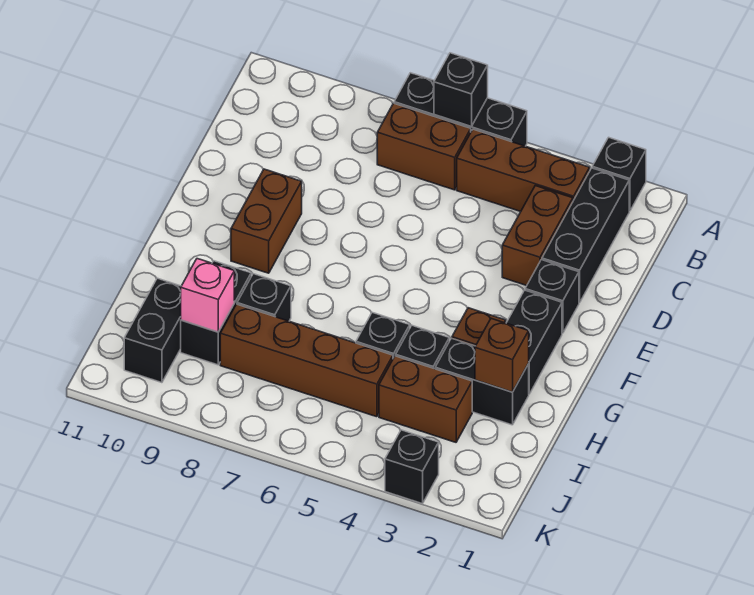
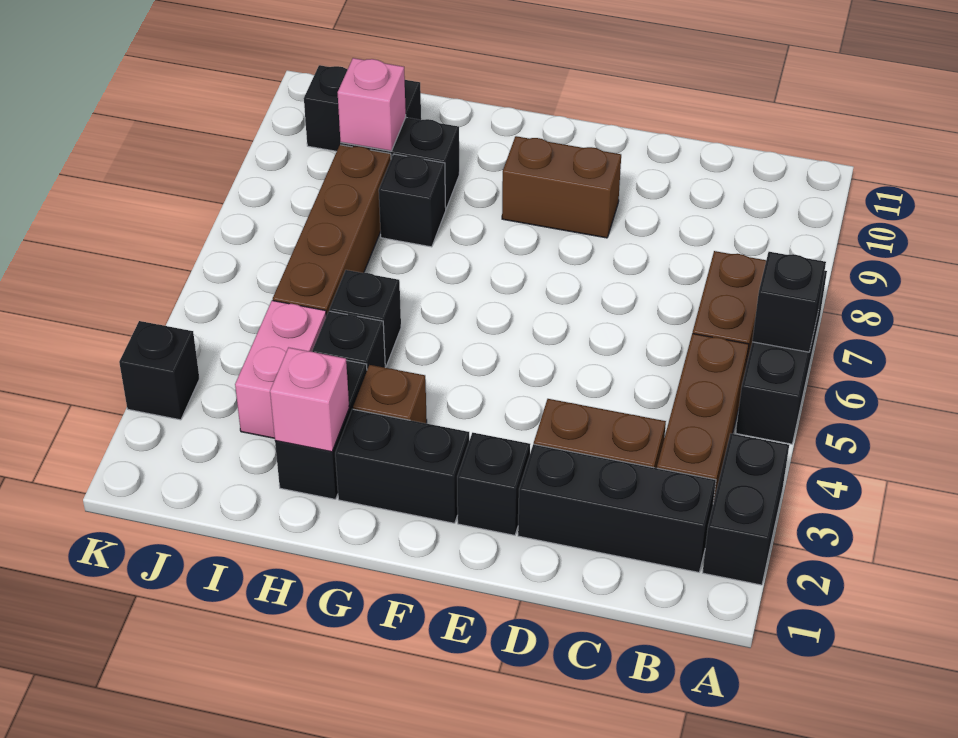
black 1x1 brick [592,137,646,211] -> black 1x2 brick [703,434,789,585]
brown 1x1 brick [475,318,529,392] -> pink 1x1 brick [270,348,349,452]
brown 1x2 brick [379,356,472,442] -> pink 1x2 brick [235,300,326,438]

